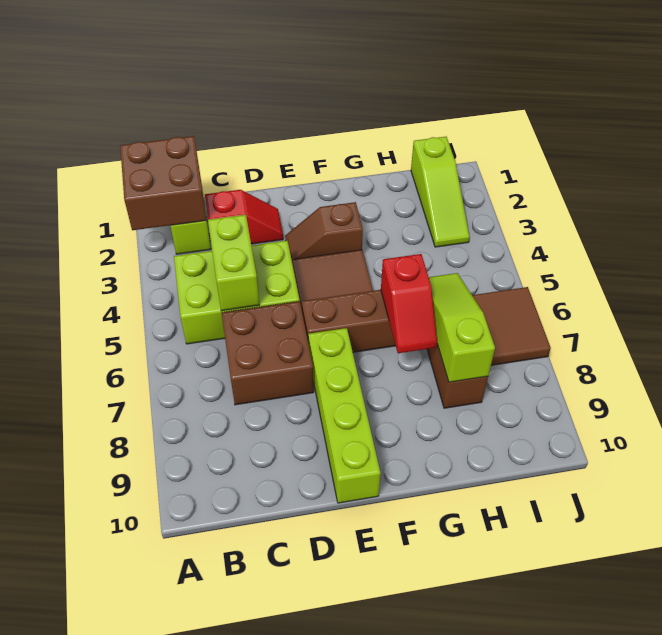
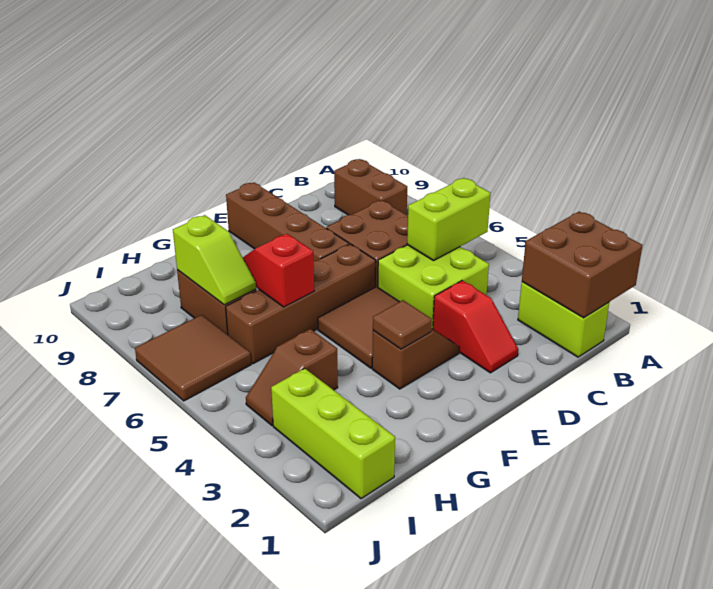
lime 2x3 brick [174,241,300,344] -> lime 2x2 brick [378,245,489,329]
none -> brown 1x2 brick [334,159,407,215]
red 1x2 slope [205,190,283,244] -> red 1x2 slope turned to [433,281,518,373]
lime 1x2 brick [208,215,259,311] -> lime 1x2 brick turned to [407,178,490,261]
lime 1x4 brick [308,328,381,503] -> brown 1x4 brick [226,182,349,261]
none -> brown 1x1 tile [373,300,432,349]
none -> brown 1x2 slope [246,329,338,426]
lime 1x3 slope [429,273,495,382] -> lime 1x2 slope [173,215,256,305]
lime 1x3 slope [411,137,470,247] -> lime 1x3 brick [271,368,395,499]

